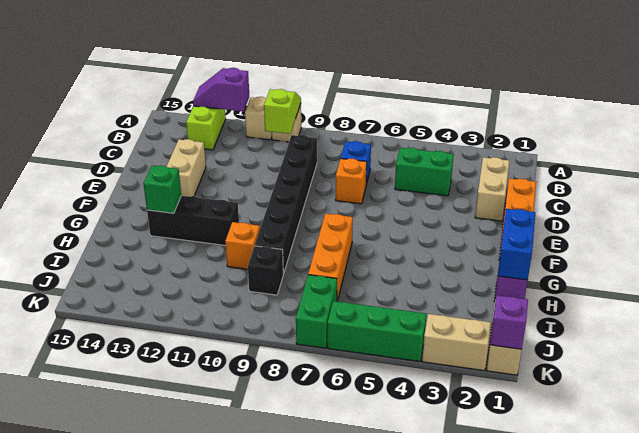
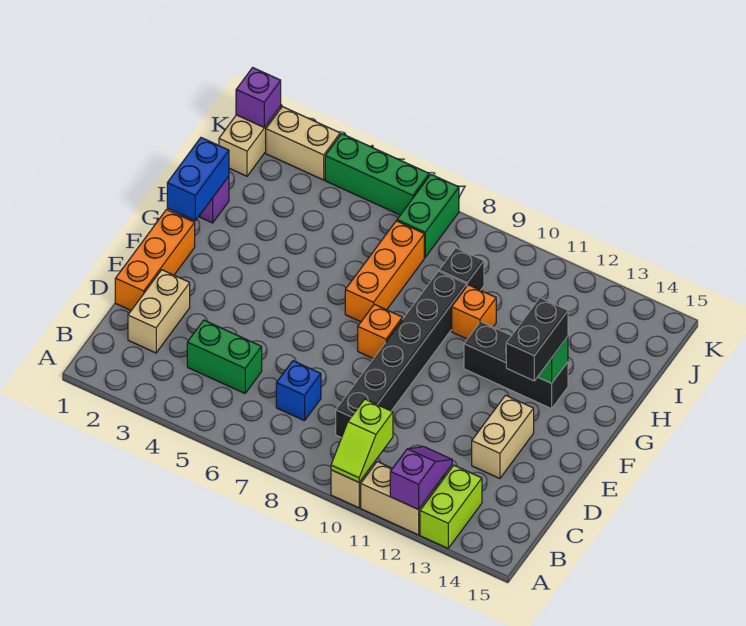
tan 1x1 brick [245,97,272,140] -> tan 1x2 brick [361,461,435,535]
purple 1x2 slope [193,68,249,112] -> purple 1x2 slope turned to [390,447,452,510]
orange 1x1 brick [336,158,367,204] -> orange 1x1 brick moved to [358,304,402,359]
none -> black 1x2 brick [506,298,568,381]

